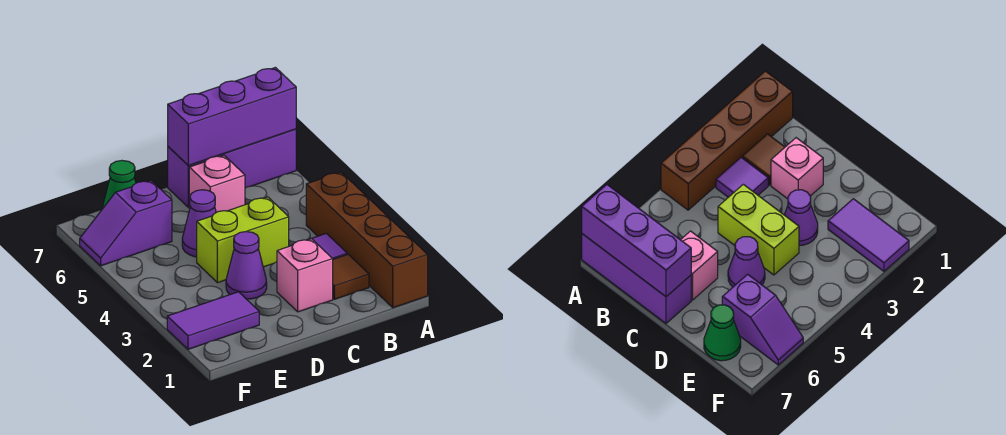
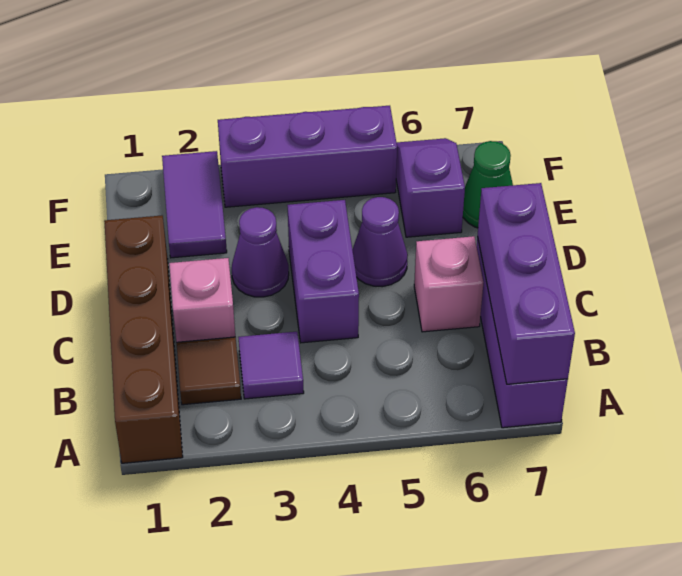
brown 1x4 brick [306,172,428,308] -> brown 1x4 brick turned to [104,216,183,463]
lime 1x2 brick [197,197,289,283] -> purple 1x2 brick [287,200,359,343]
none -> purple 1x3 brick [218,106,397,207]

